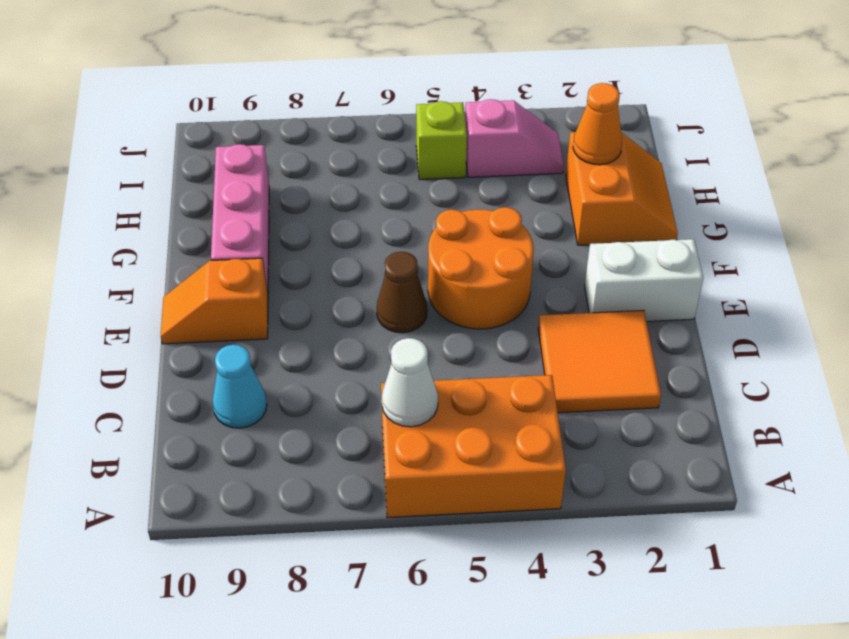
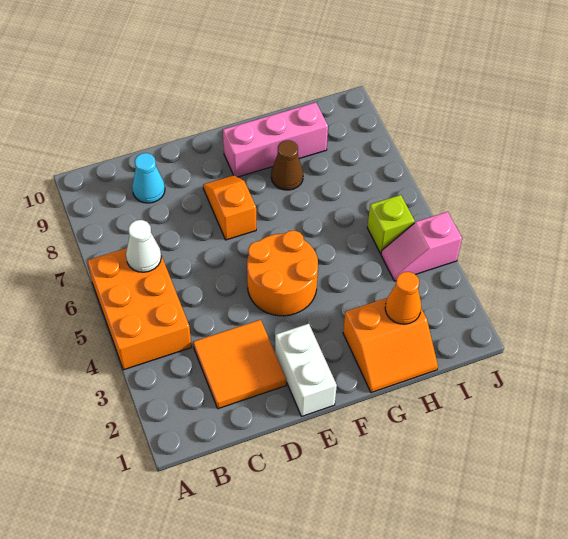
brown 1x1 cone [377,252,427,333] -> brown 1x1 cone moved to [271,140,303,190]
orange 1x2 slope [161,258,268,344] -> orange 1x2 slope moved to [203,175,256,240]
pink 1x2 slope [465,99,564,177] -> pink 1x2 slope turned to [381,212,462,281]

